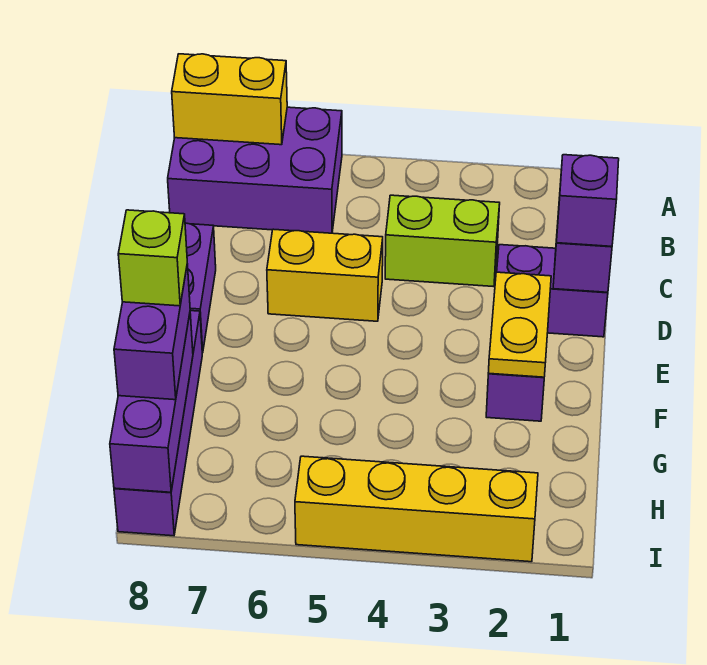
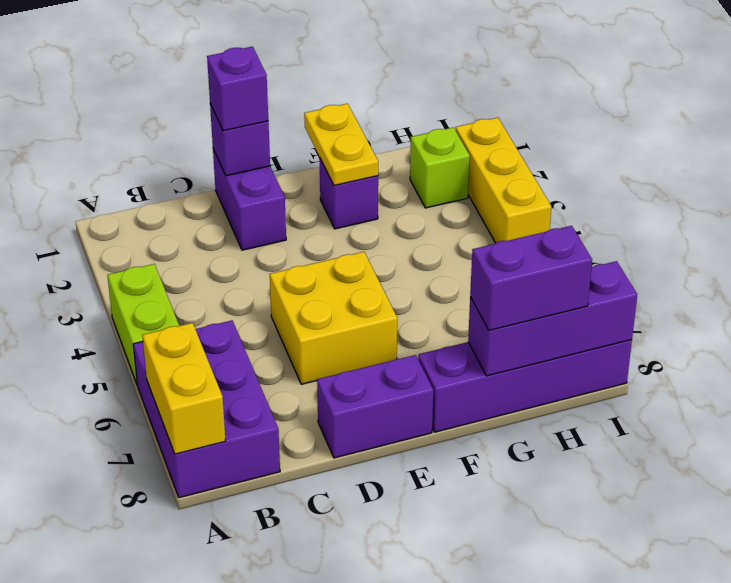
lime 1x2 brick [385,195,500,287] -> lime 1x2 brick moved to [107,264,179,384]
yellow 1x2 brick [267,229,383,321] -> yellow 2x2 brick [270,252,397,384]
yellow 1x2 plate [488,272,551,377] -> yellow 1x2 plate turned to [304,104,378,185]
lime 1x1 brick [118,210,187,306] -> lime 1x1 brick moved to [410,127,470,208]
yellow 1x4 brick [295,456,538,562] -> yellow 1x3 brick [456,118,551,243]

